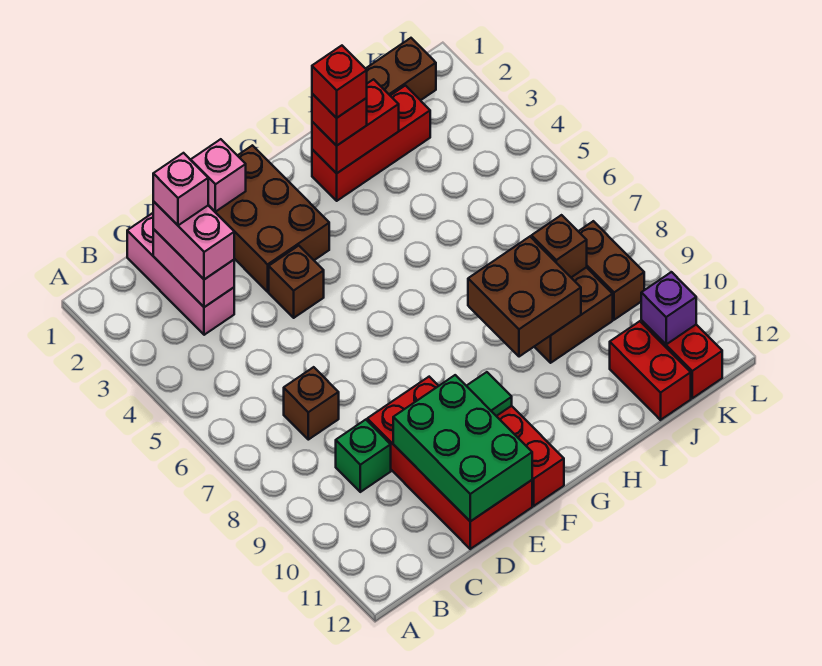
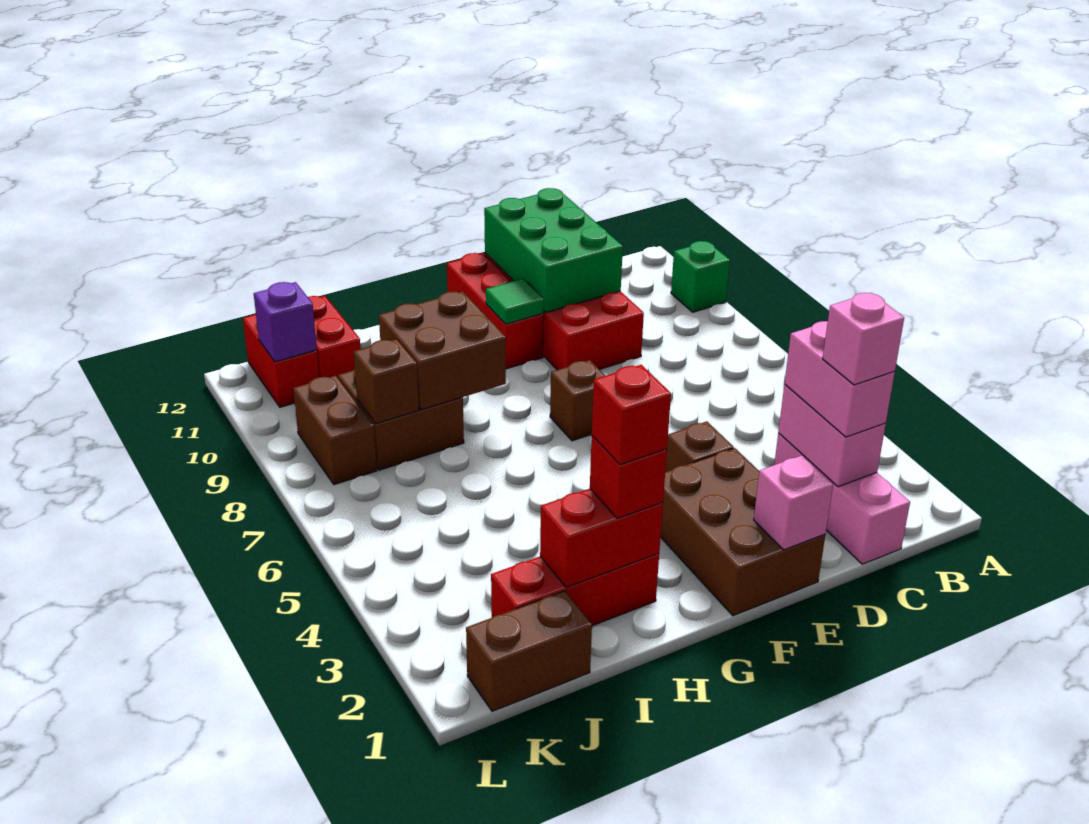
brown 1x1 brick [284,367,339,440] -> brown 1x1 brick moved to [550,360,605,441]
green 1x1 brick [336,420,391,492] -> green 1x1 brick moved to [671,241,730,312]

